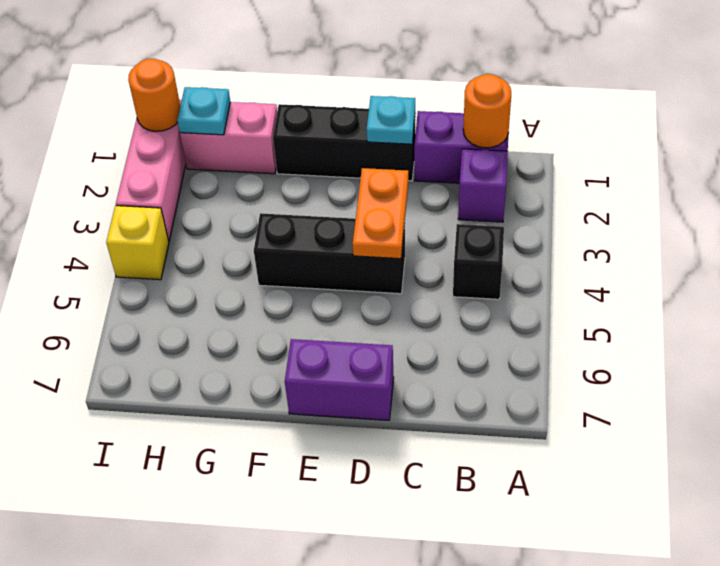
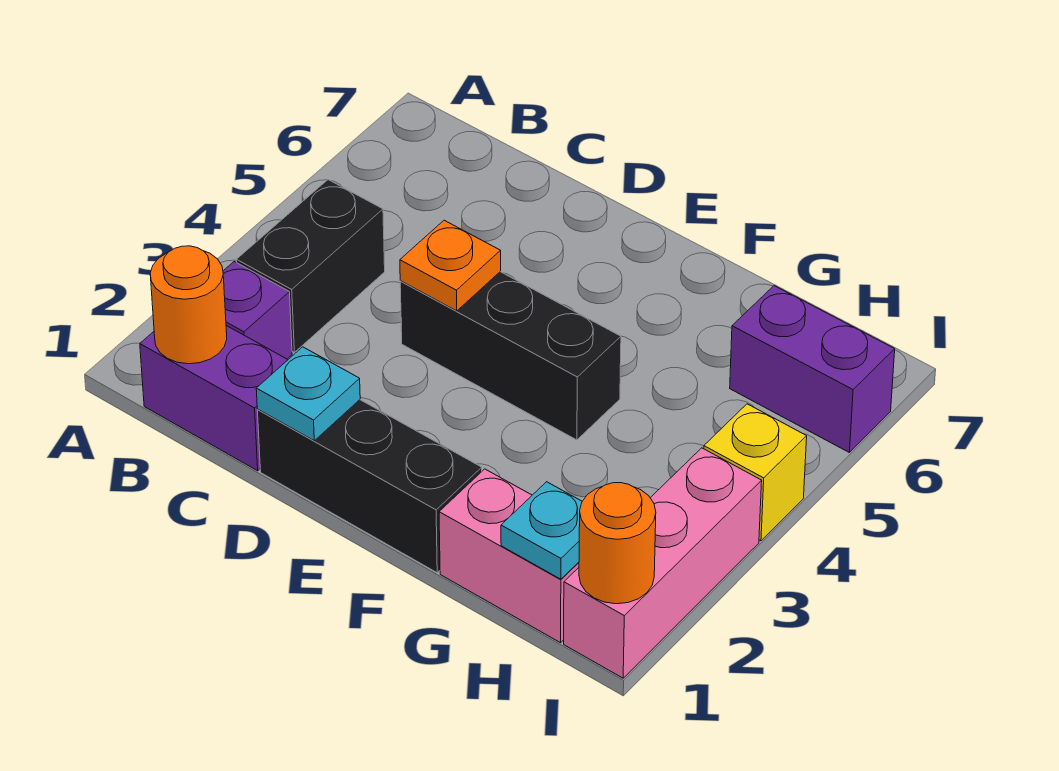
black 1x1 brick [453,224,504,299] -> black 1x2 brick [236,180,385,352]
orange 1x2 plate [353,168,408,259] -> orange 1x1 plate [400,220,501,311]
purple 1x2 brick [285,339,394,420] -> purple 1x2 brick moved to [730,286,895,452]

